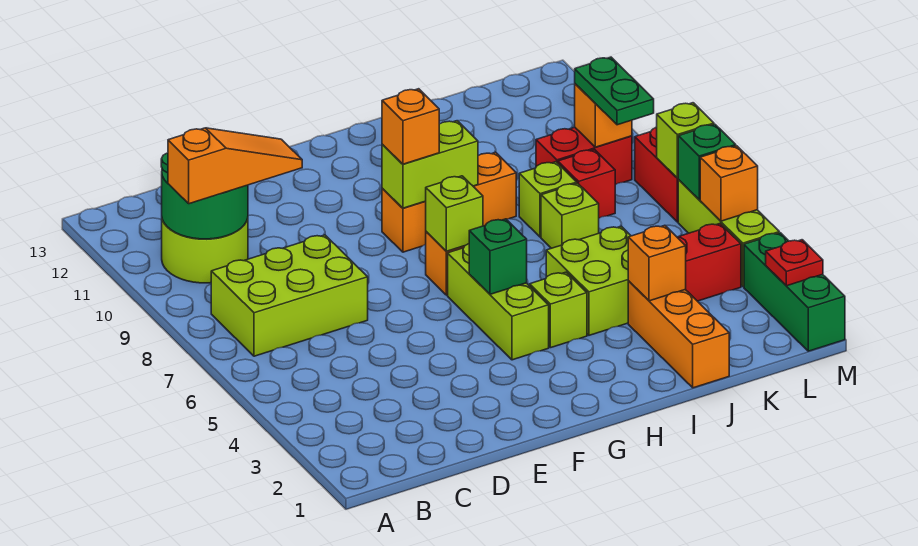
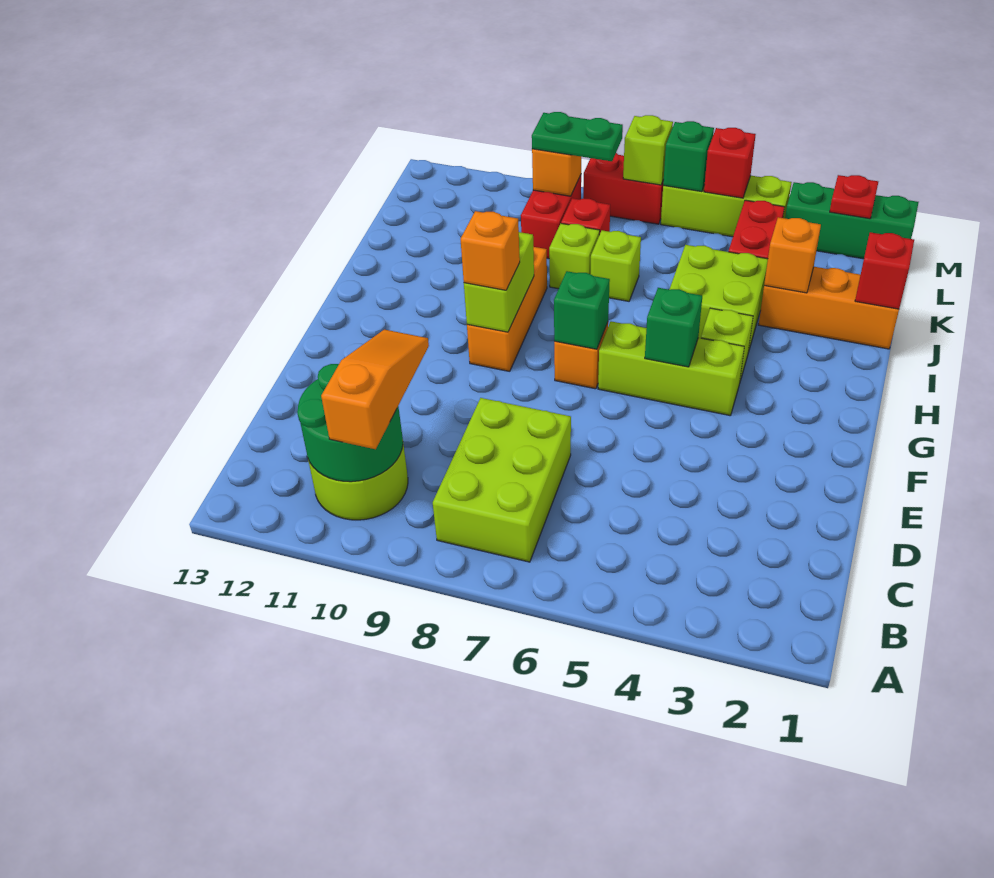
lime 1x1 brick [425,176,483,251] -> green 1x1 brick [554,271,610,349]
none -> red 1x1 brick [855,232,914,309]
orange 1x1 brick [700,146,758,221] -> red 1x1 brick [704,128,756,198]

